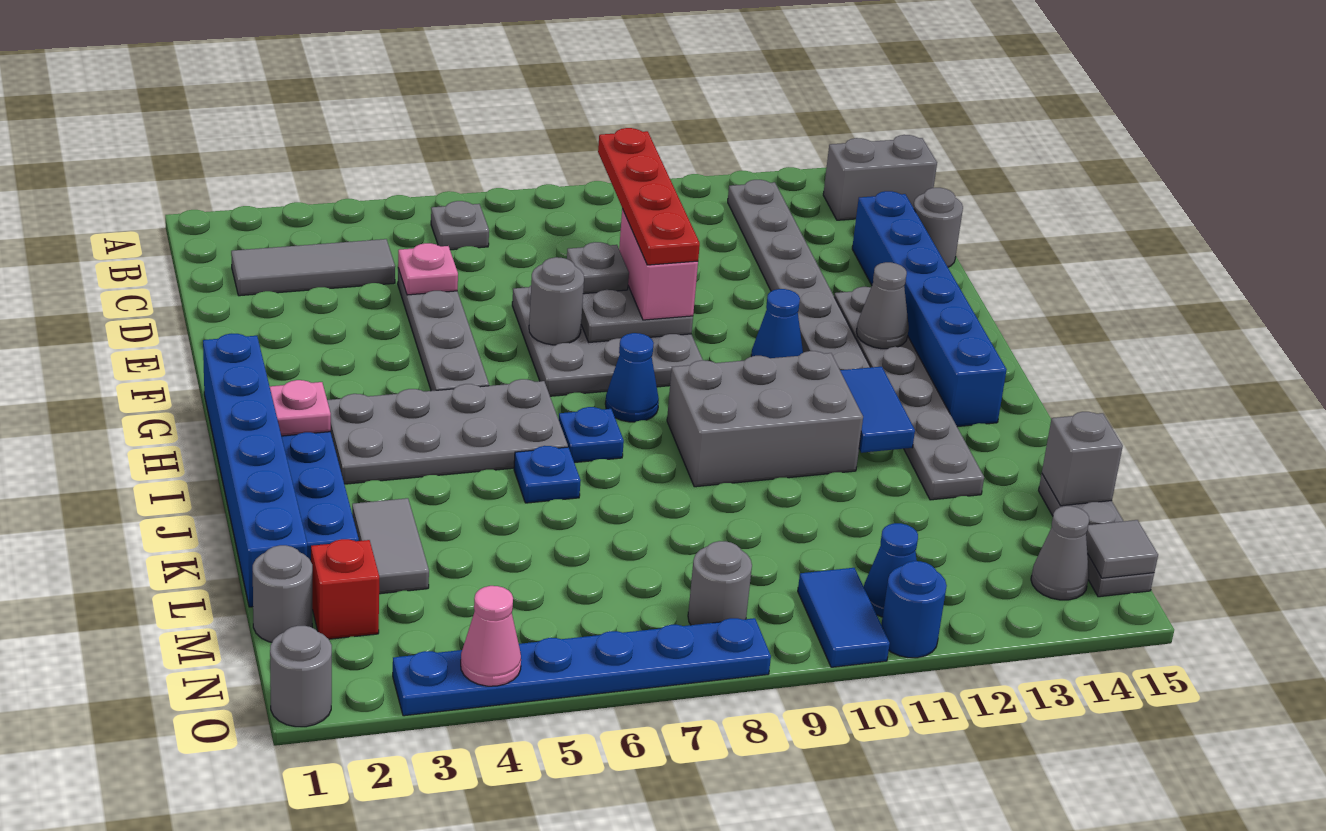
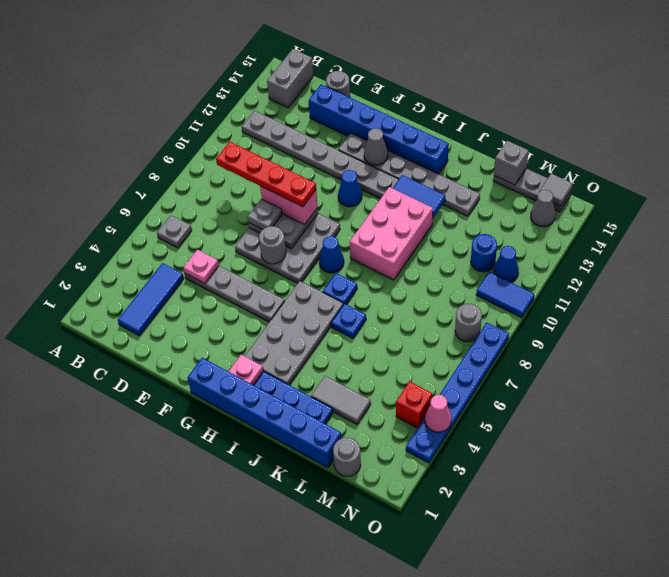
grey 1x3 tile [231,239,395,296] -> blue 1x3 tile [118,263,184,336]
grey 2x3 brick [667,351,863,487] -> pink 2x3 brick [350,187,433,280]
red 1x1 brick [311,539,379,639] -> red 1x1 brick moved to [396,382,432,428]
grey 1x1 round brick [270,626,332,727] -> none
blue 1x1 round brick [881,561,947,658] -> blue 1x1 round brick moved to [471,234,497,272]

